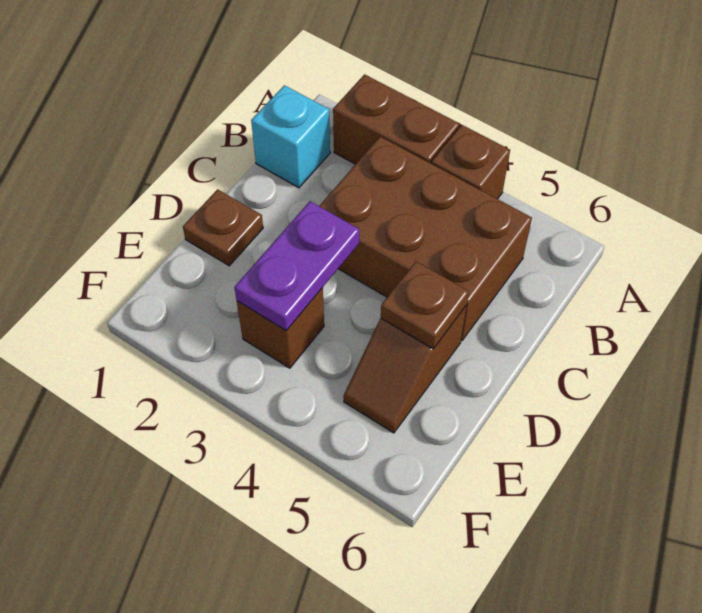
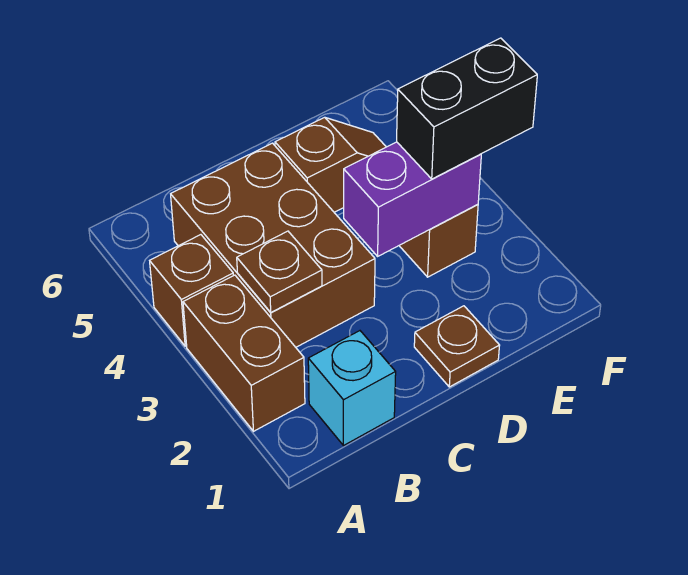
purple 1x2 plate [234,201,359,331] -> purple 1x2 brick [344,142,481,256]
brown 1x1 plate [381,261,469,349] -> brown 1x1 plate moved to [237,231,322,312]
none -> black 1x2 brick [397,38,537,179]

